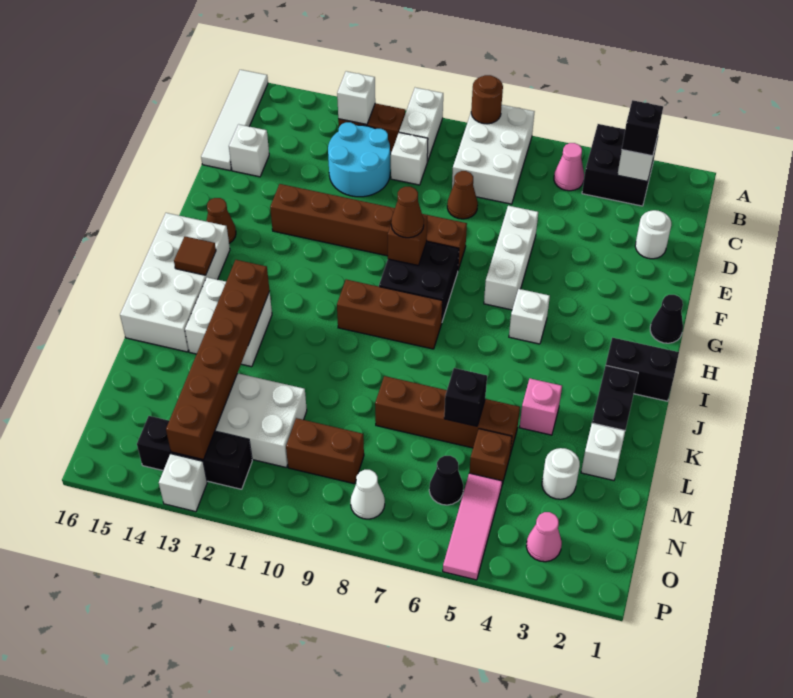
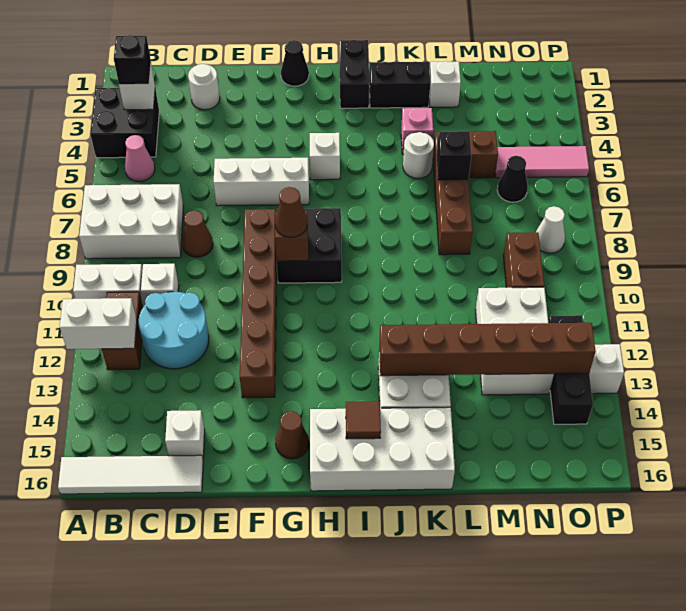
brown 1x1 round brick [471,75,503,124] -> none
white 1x1 brick [337,71,375,124] -> white 1x2 brick [60,298,137,349]
brown 1x3 brick [337,280,443,349] -> none
white 1x1 round brick [542,448,580,499] -> white 1x1 round brick moved to [403,132,434,178]
pink 1x1 cone [526,512,562,562] -> none

